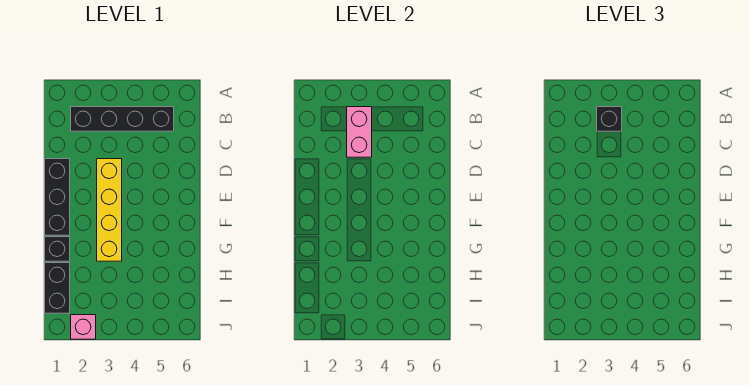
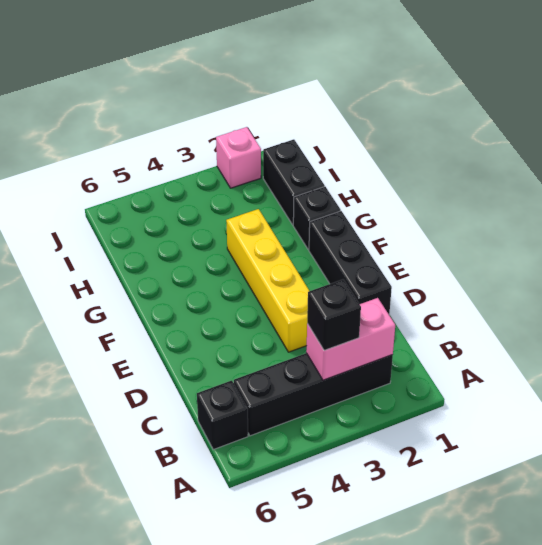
pink 1x2 brick [347,107,372,157] -> pink 1x2 brick turned to [306,298,395,380]
none -> black 1x1 brick [197,381,248,450]

